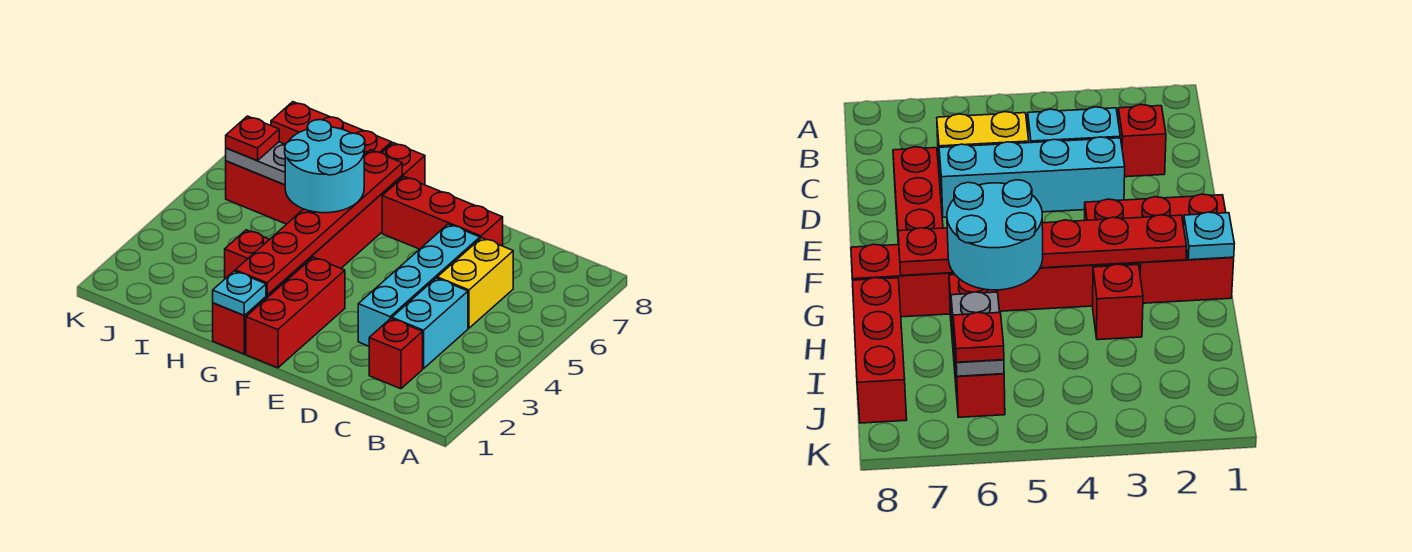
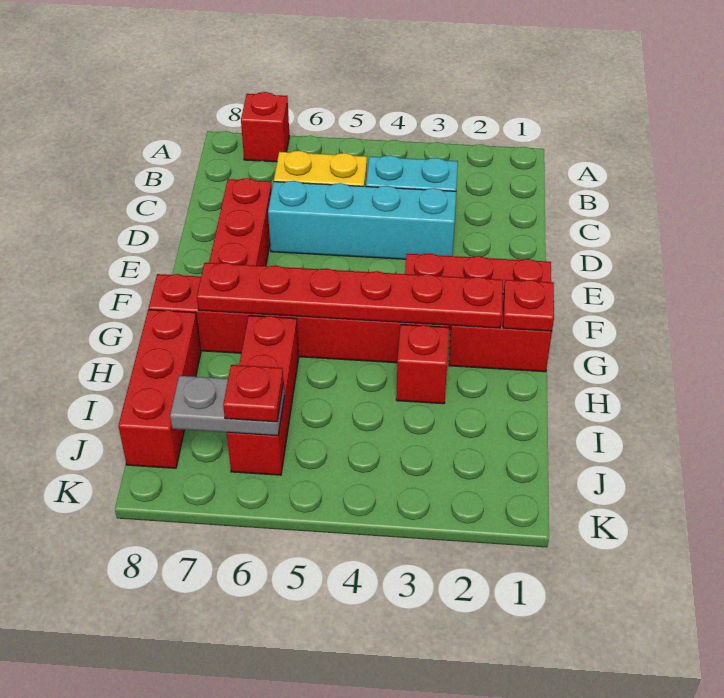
red 1x1 brick [369,319,423,389] -> red 1x1 brick moved to [241,92,289,162]
cyan 1x1 plate [213,271,266,315] -> red 1x1 plate [503,280,554,331]
cyan 2x2 round brick [285,120,365,213] -> none
grey 1x2 plate [226,142,285,185] -> grey 1x2 plate turned to [170,376,284,436]

